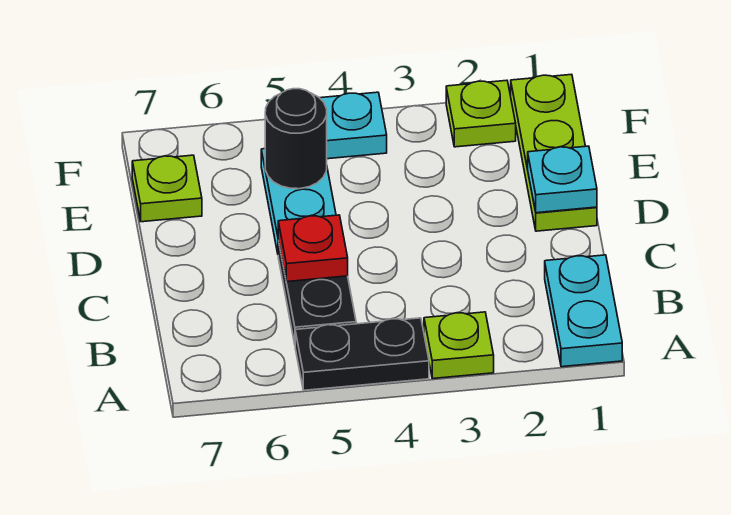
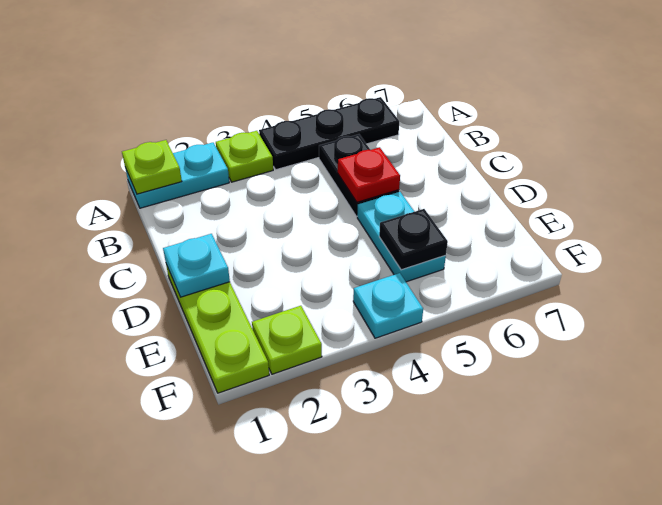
cyan 1x2 plate [545,255,622,367] -> cyan 1x2 plate turned to [125,143,229,208]
black 1x2 plate [295,318,429,390] -> black 1x3 plate [259,97,399,170]
black 1x1 round brick [265,89,327,189] -> black 1x1 plate [379,209,448,270]
lime 1x1 plate [132,155,202,222] -> lime 1x1 plate moved to [122,140,182,194]

